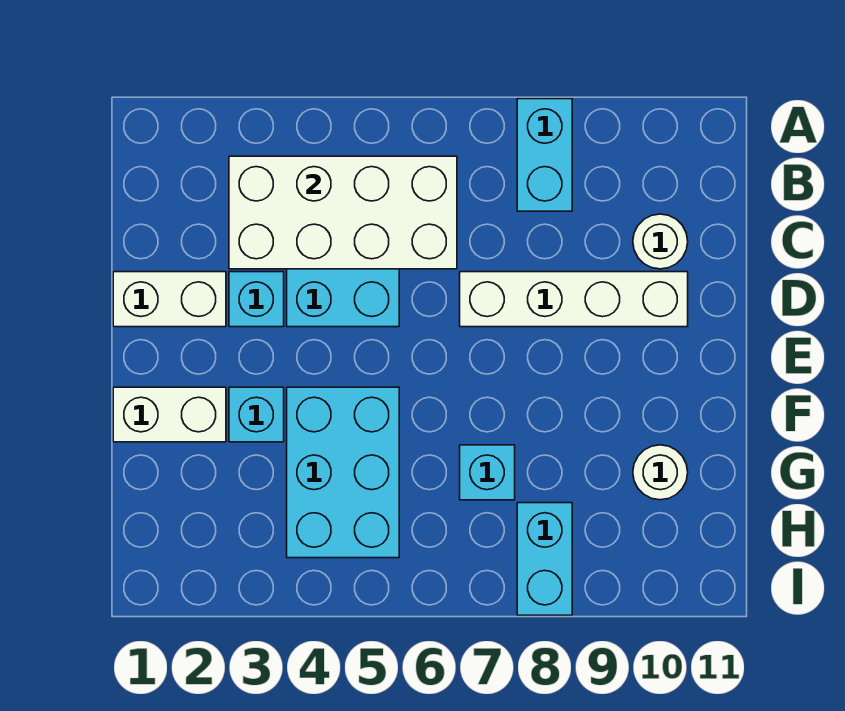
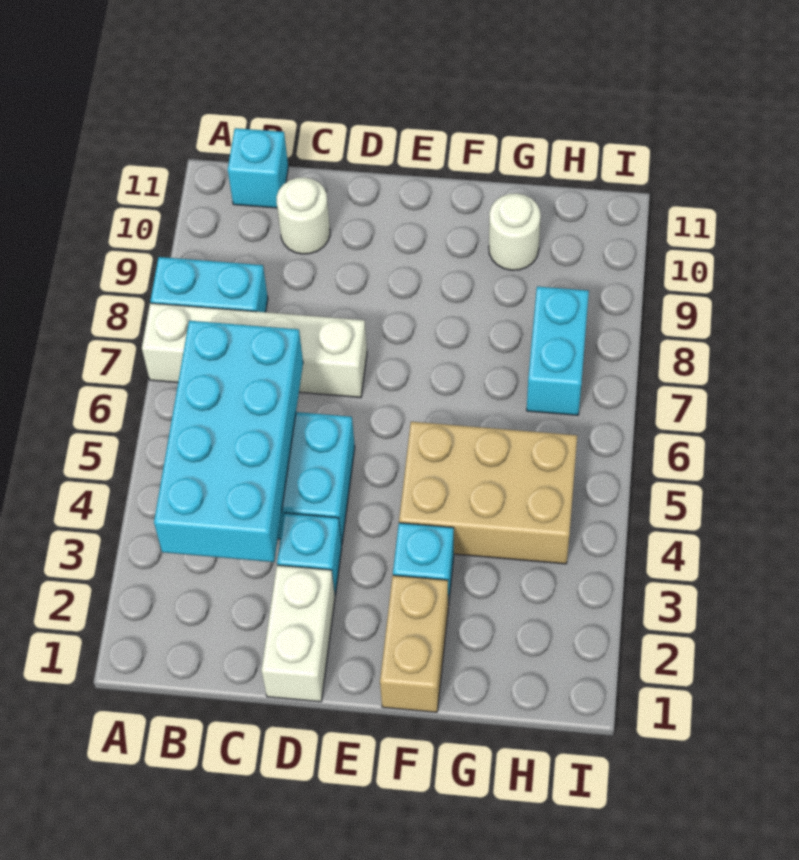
white 2x4 brick [229,156,457,269] -> cyan 2x4 brick [154,321,303,562]
white 1x4 brick [460,272,688,327] -> white 1x4 brick turned to [142,303,367,397]
white 1x2 brick [113,387,226,442] -> tan 1x2 brick [380,575,448,712]
cyan 2x3 brick [287,387,399,558] -> tan 2x3 brick [399,422,577,564]
cyan 1x1 brick [460,445,515,500] -> cyan 1x1 brick moved to [228,128,288,208]
cyan 1x2 brick [517,503,572,615] -> cyan 1x2 brick turned to [527,287,589,415]

